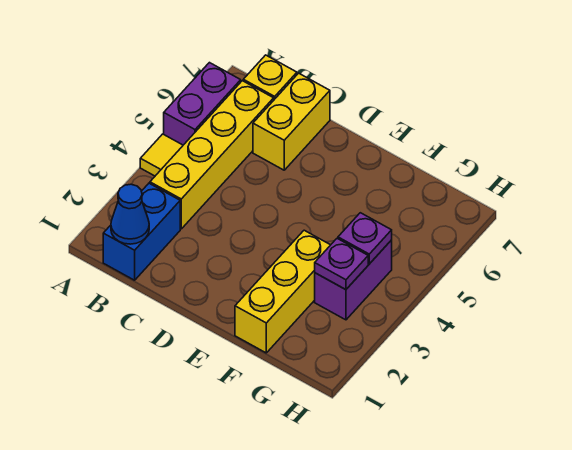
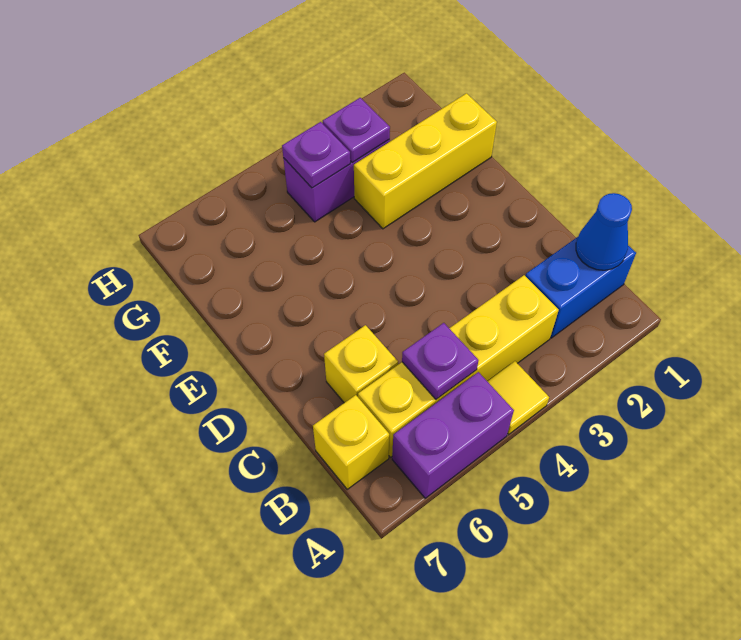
none -> purple 1x1 plate [402,323,479,399]
yellow 1x2 brick [253,73,330,170] -> yellow 1x1 brick [324,325,398,403]

